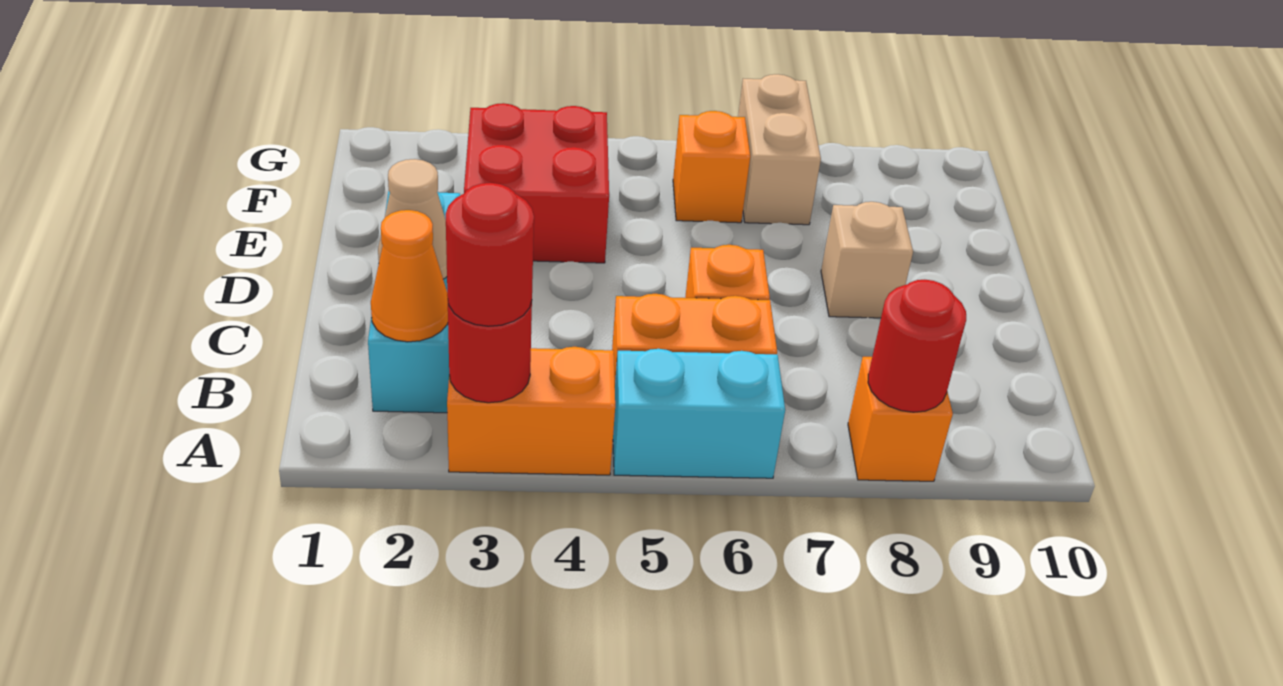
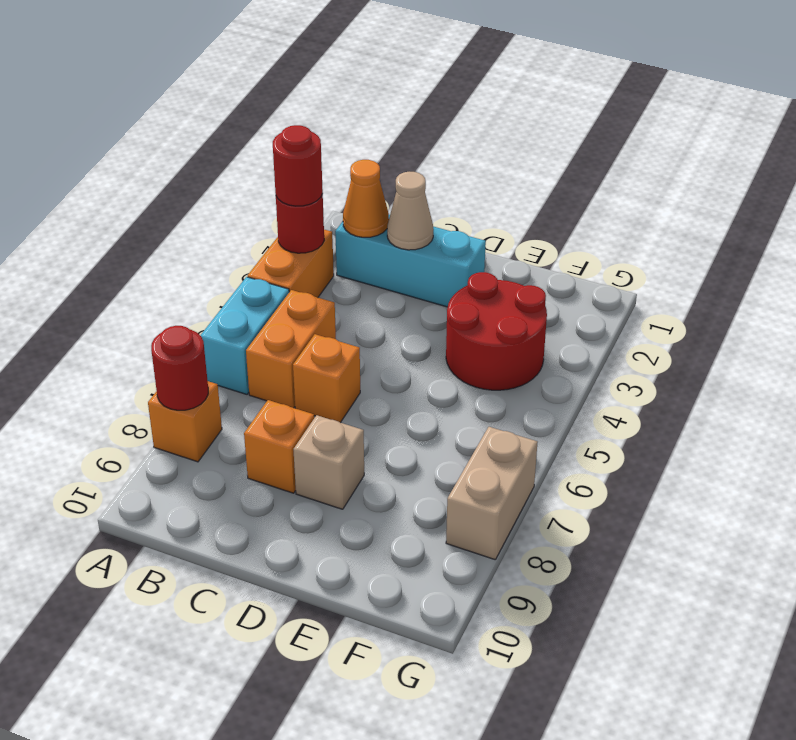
red 2x2 brick [464,103,609,263] -> red 2x2 round brick [446,272,547,390]
orange 1x1 brick [673,111,750,223] -> orange 1x1 brick moved to [244,400,314,493]
tan 1x2 brick [738,74,821,225] -> tan 1x2 brick turned to [446,427,538,560]

